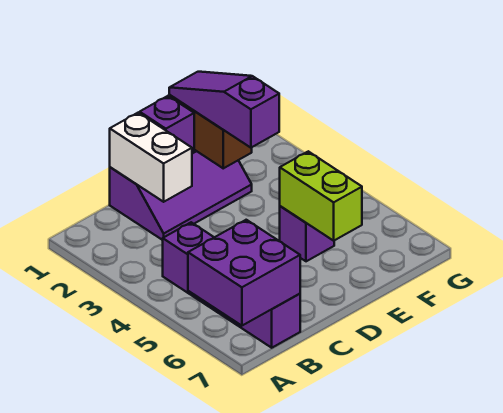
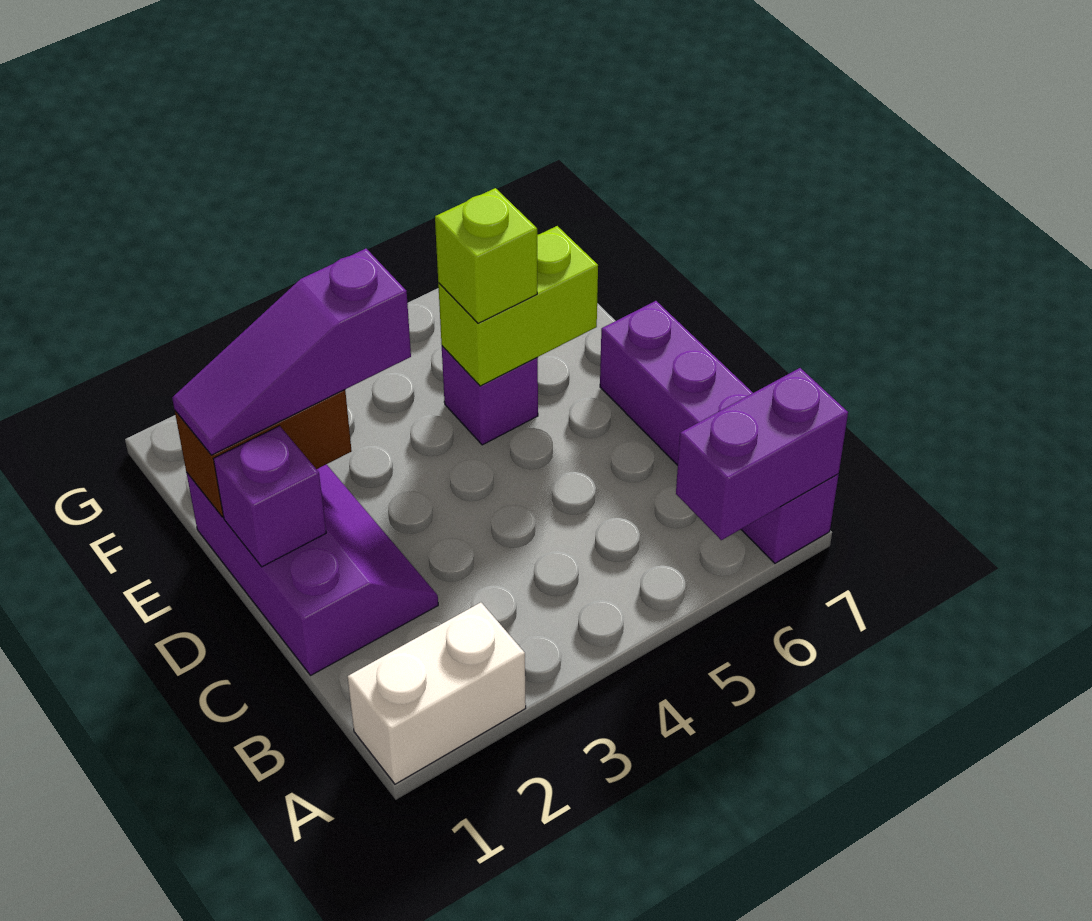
purple 2x2 brick [188,220,300,326] -> purple 1x2 brick [676,368,848,540]
purple 1x4 brick [163,222,300,348] -> purple 1x4 brick turned to [600,301,839,563]
white 1x2 brick [110,113,192,202] -> white 1x2 brick moved to [348,603,526,784]
none -> lime 1x1 brick [435,188,537,323]

